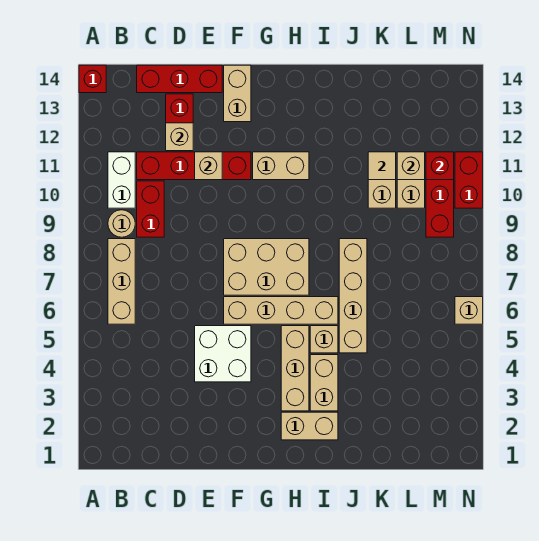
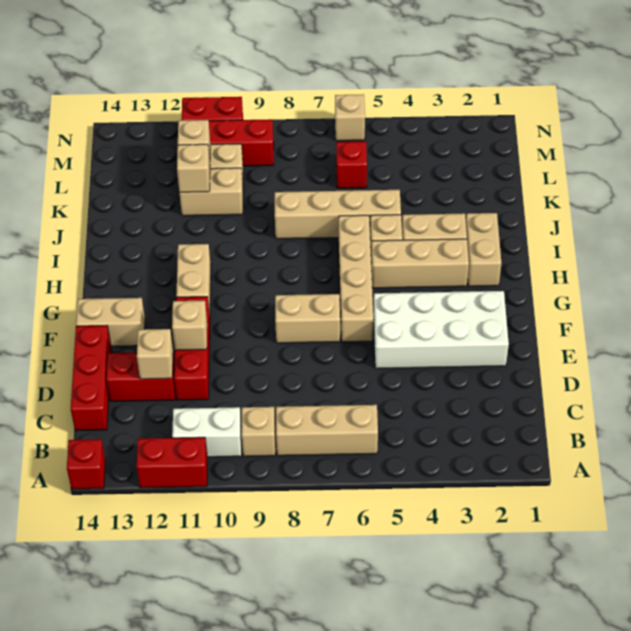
tan 1x1 round brick [108,210,135,237] -> tan 1x1 brick [242,407,275,456]
red 1x2 brick [137,181,164,237] -> red 1x2 brick moved to [137,437,207,488]
red 1x4 brick [137,152,251,180] -> red 1x3 brick [174,297,210,400]
white 2x2 brick [195,326,251,382] -> white 2x4 brick [373,291,509,368]
tan 2x3 brick [224,239,309,295] -> tan 1x2 brick [275,294,340,343]
tan 1x1 tile [368,152,396,180] -> tan 1x1 brick [177,144,210,192]
red 1x1 brick [426,152,454,180] -> red 1x1 brick moved to [336,141,367,188]

